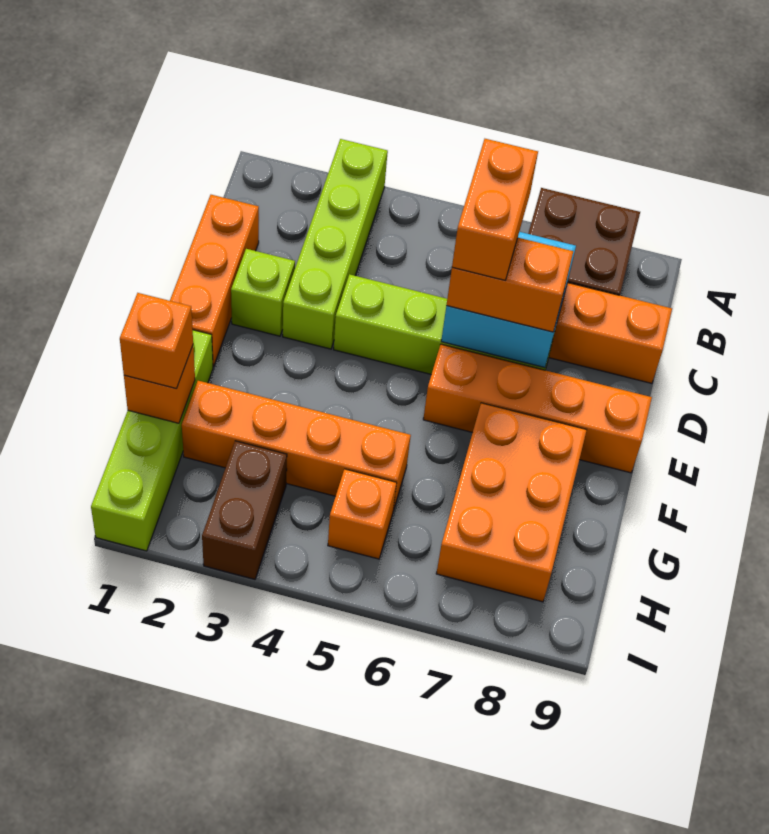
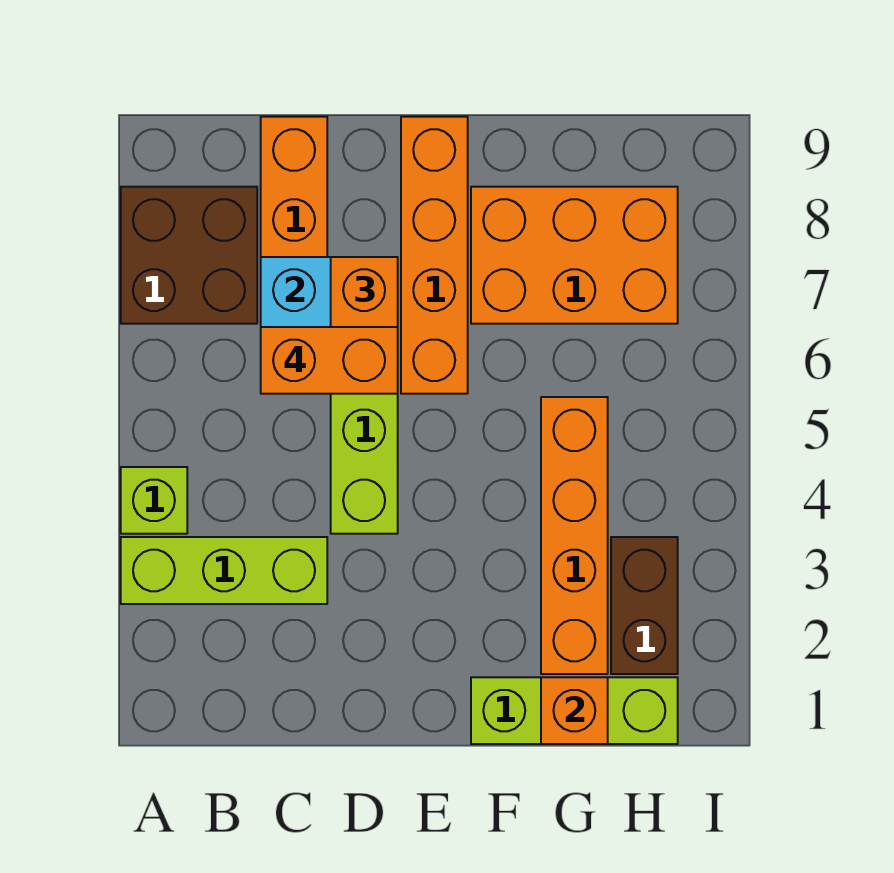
lime 1x4 brick [283,139,388,349] -> lime 1x3 brick [121,537,327,604]
orange 1x3 brick [170,195,259,367] -> none
lime 1x1 brick [231,249,295,336] -> lime 1x1 brick moved to [121,467,187,534]
lime 1x4 brick [91,330,213,551] -> lime 1x3 brick [471,677,678,744]
orange 1x1 brick [120,293,193,389] -> none
brown 1x2 brick [202,441,287,579] -> brown 1x2 brick turned to [611,537,678,674]
orange 1x1 brick [328,469,396,559] -> none

